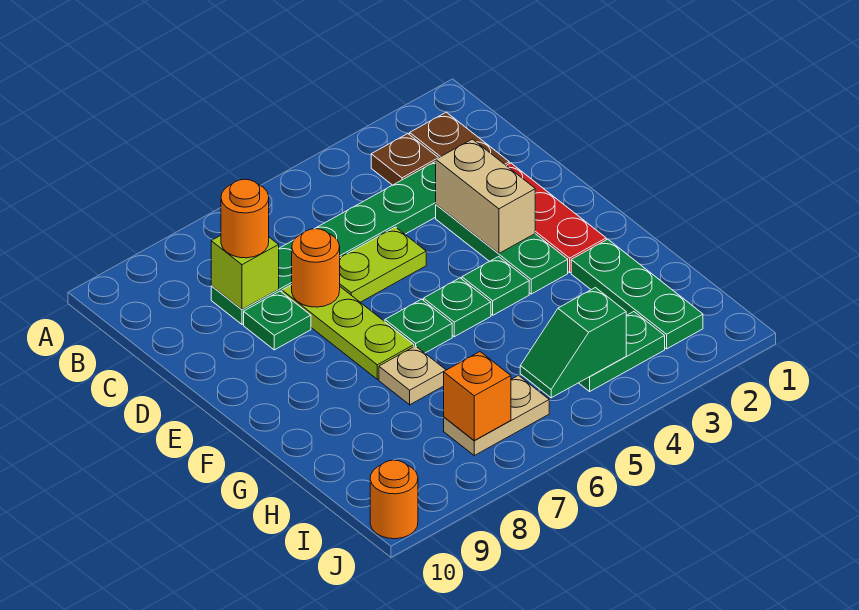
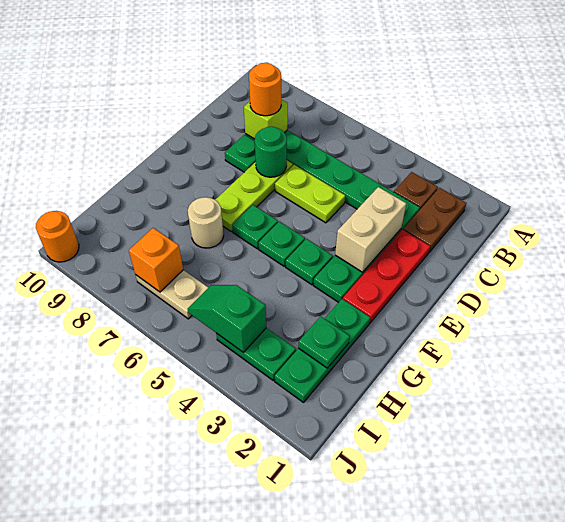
orange 1x1 round brick [292,229,340,307] -> green 1x1 round brick [255,127,287,177]
tan 1x1 plate [379,346,446,405] -> tan 1x1 round brick [188,197,224,248]
none -> green 1x1 plate [298,316,350,368]

